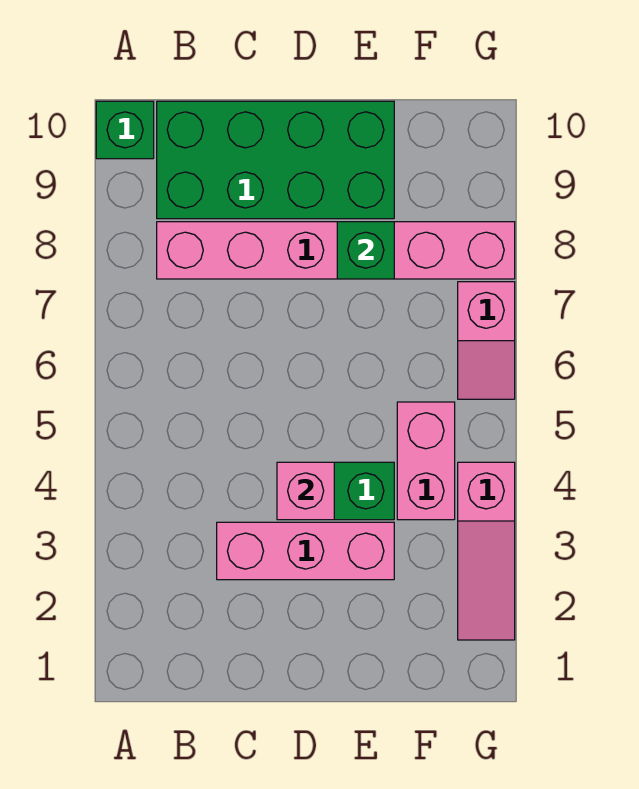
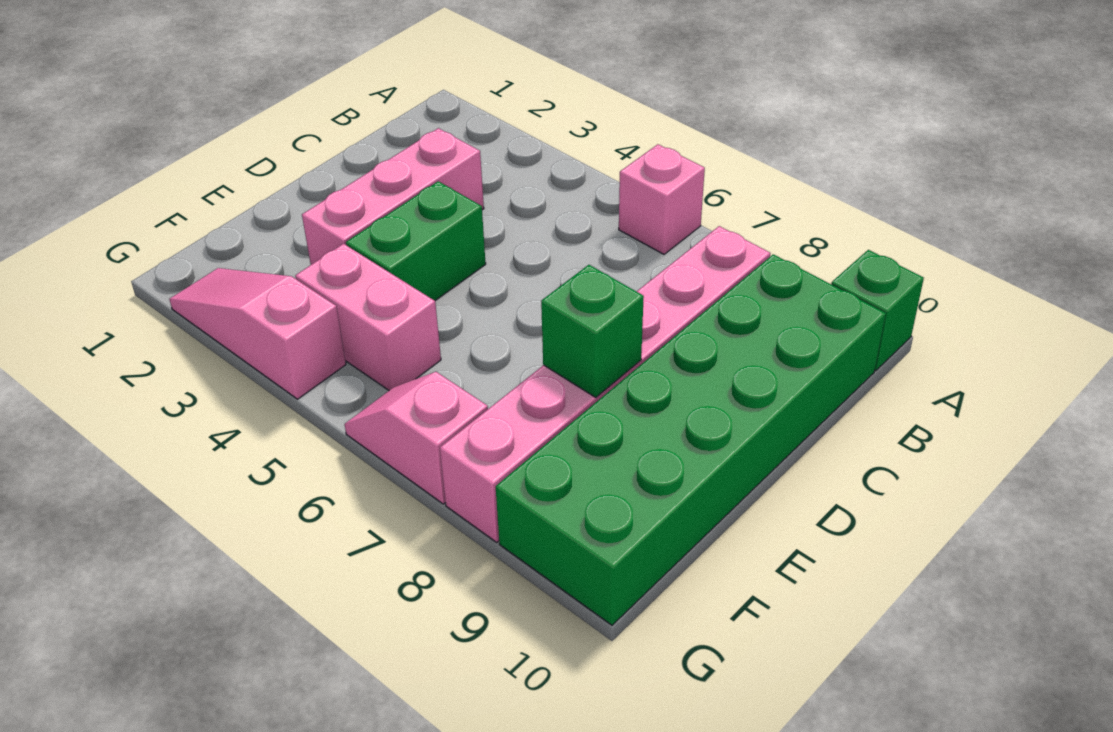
green 2x4 brick [157,101,394,219] -> green 2x6 brick [496,254,886,625]
pink 1x1 brick [277,462,334,520] -> pink 1x1 brick moved to [619,144,705,254]

